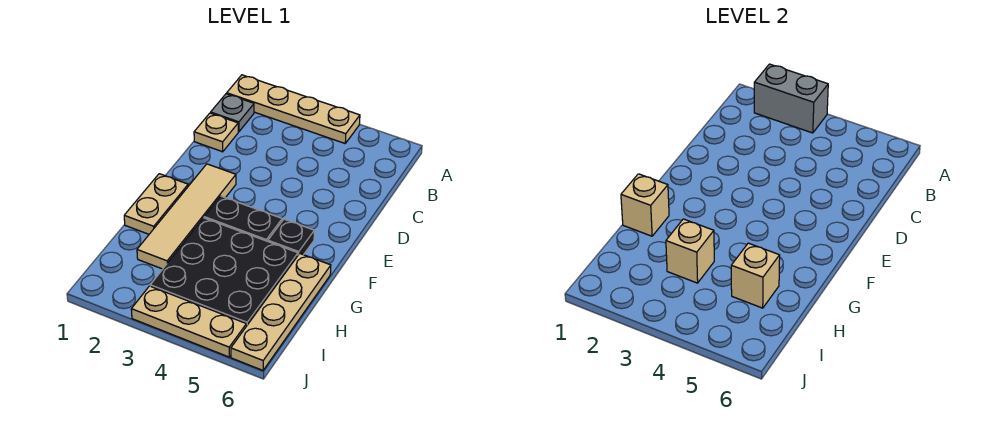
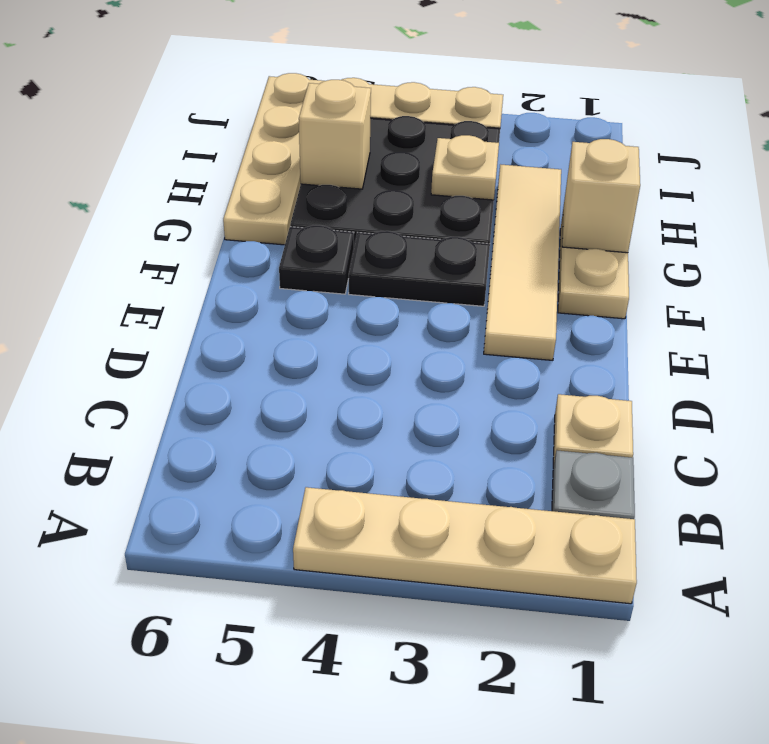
grey 1x2 brick [754,64,828,133] -> none
tan 1x1 brick [666,219,714,283] -> tan 1x1 plate [431,135,499,200]

